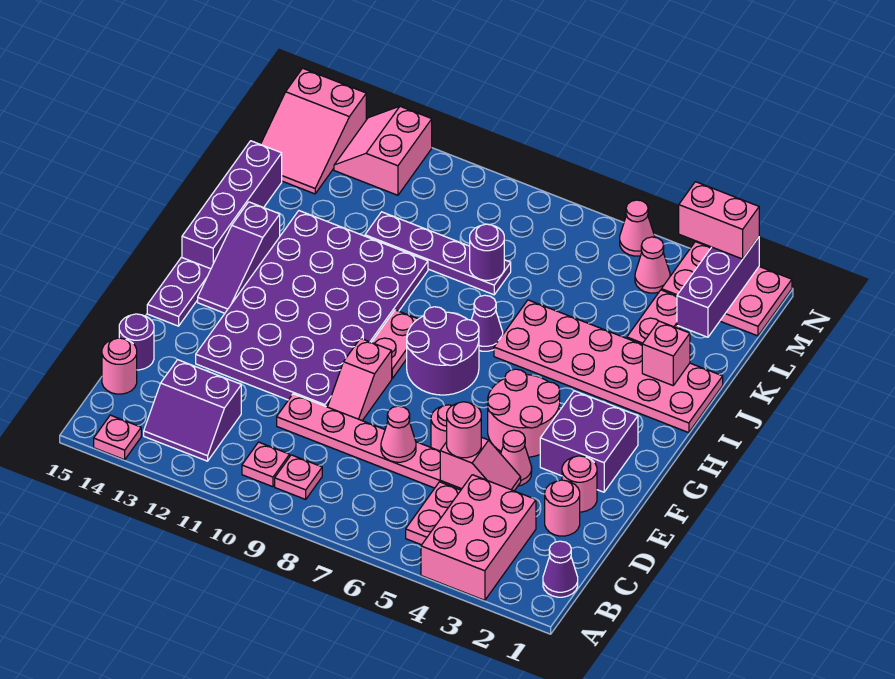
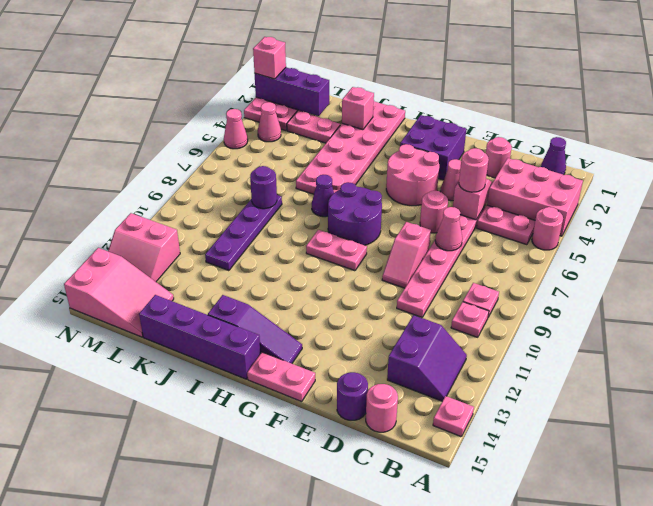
pink 1x1 round brick [562,456,597,512] -> pink 1x1 round brick moved to [532,207,563,250]
pink 1x2 slope [328,338,392,421] -> pink 1x2 slope turned to [382,222,431,288]
purple 4x6 plate [196,211,428,407] -> none
purple 1x2 plate [147,257,211,326] -> pink 1x2 plate [247,352,315,401]
pink 1x2 brick [679,182,759,259] -> pink 1x1 brick [253,37,286,79]

